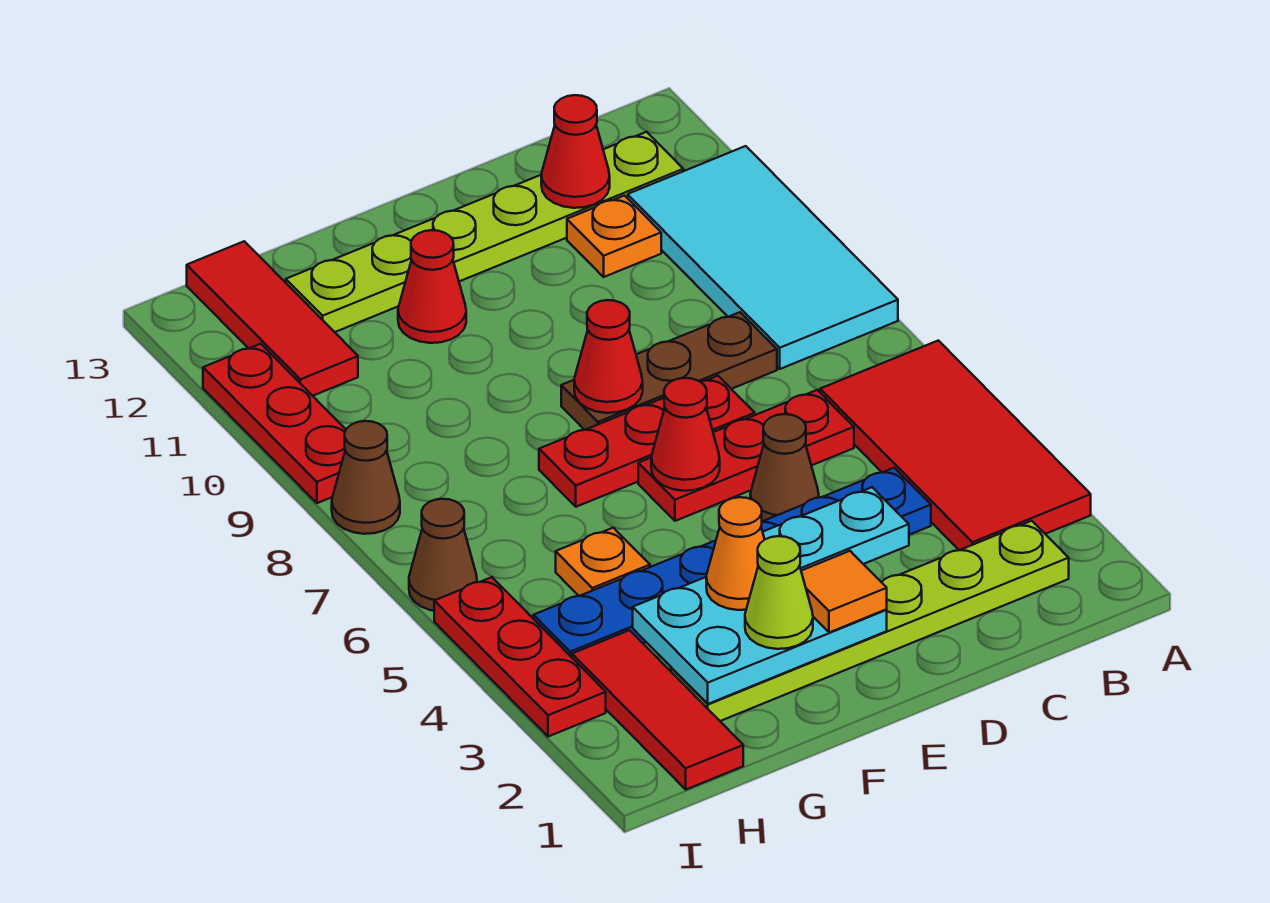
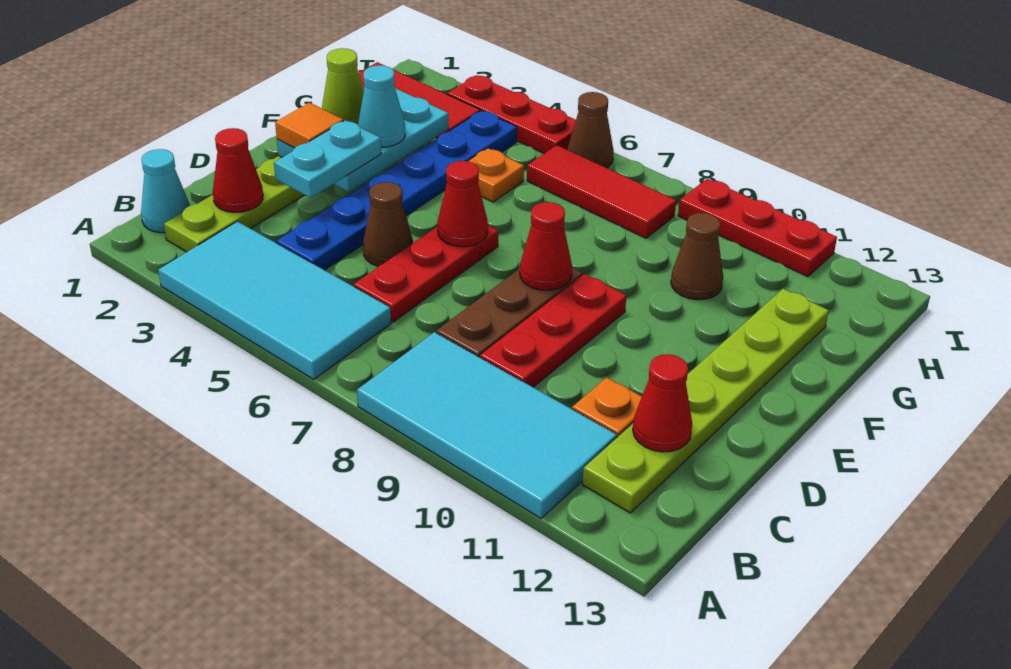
red 2x4 tile [820,341,1091,550] -> cyan 2x4 tile [158,221,391,379]
none -> cyan 1x1 cone [141,149,190,233]
red 1x3 plate [539,376,755,507] -> red 1x3 plate moved to [480,274,626,387]
orange 1x1 cone [706,497,765,610] -> cyan 1x1 cone [358,65,405,147]
red 1x1 cone [398,230,466,343] -> red 1x1 cone moved to [213,128,263,213]
red 1x3 tile [187,241,358,396] -> red 1x3 tile moved to [527,145,676,238]
brown 1x1 cone [332,421,400,534] -> brown 1x1 cone moved to [671,213,723,300]

